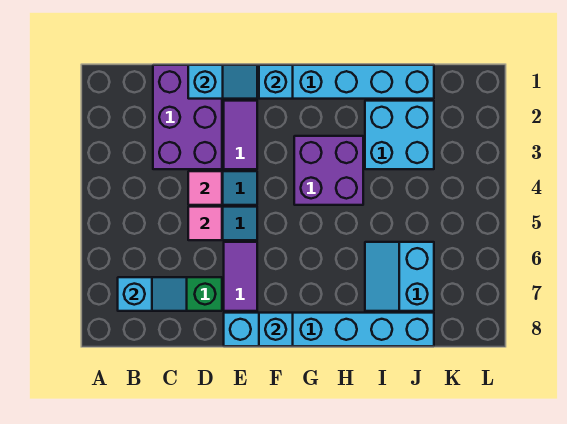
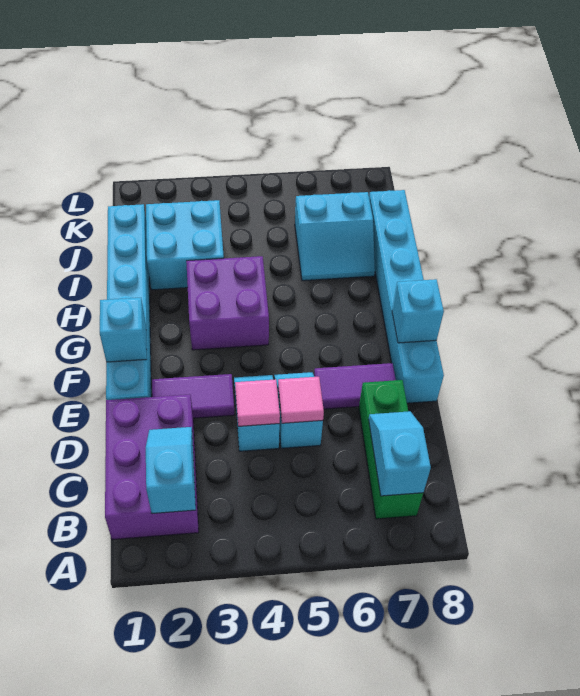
purple 2x3 brick [153,65,222,169] -> purple 2x3 brick turned to [105,394,199,540]
cyan 1x2 slope [188,65,257,99] -> cyan 1x2 slope moved to [146,427,196,514]

